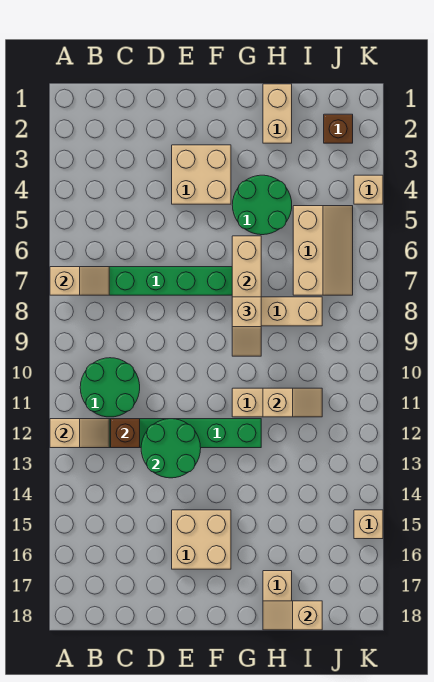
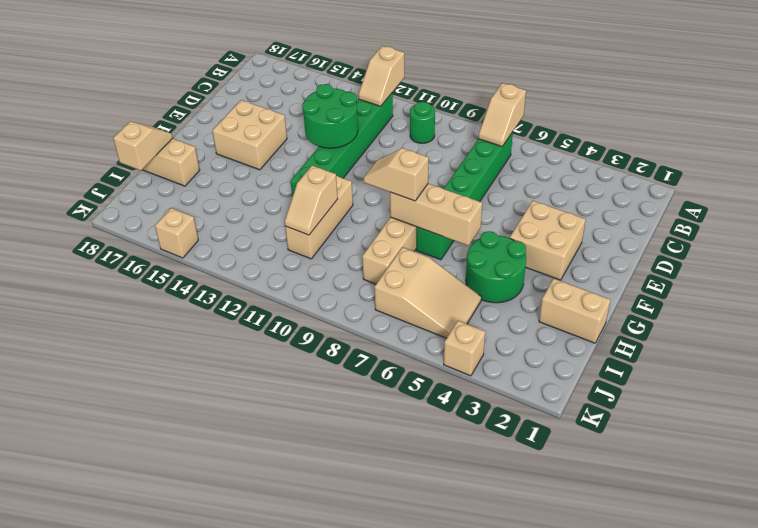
green 2x2 round brick [80,358,140,417] -> green 1x1 round brick [410,102,435,143]
brown 1x1 brick [111,419,140,448] -> none
tan 2x3 slope [293,206,353,295] -> tan 2x3 slope turned to [375,247,482,338]
brown 1x1 brick [324,114,353,143] -> none

